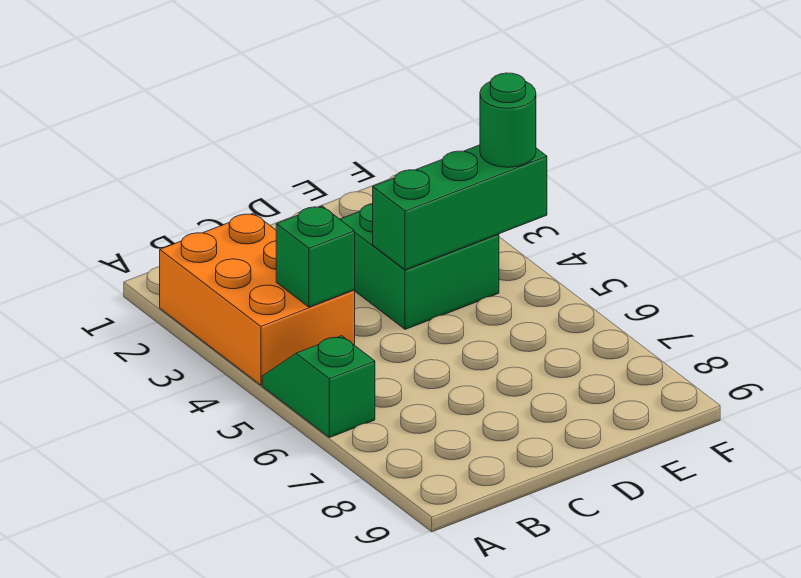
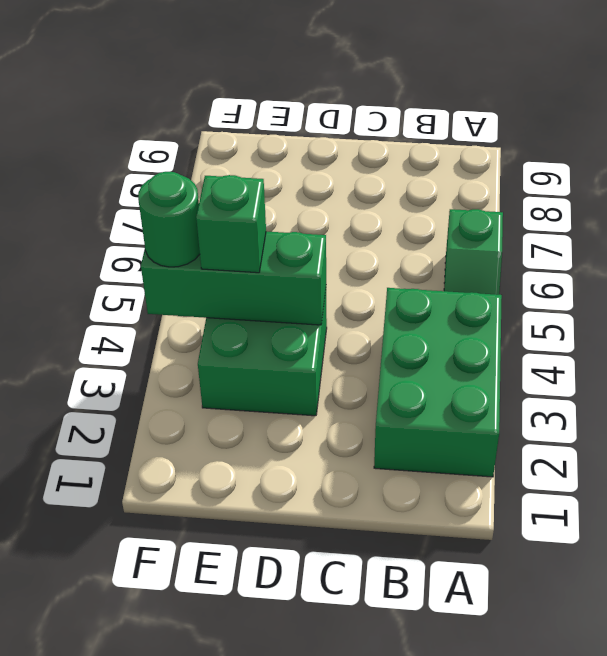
orange 2x3 brick [160,213,355,385] -> green 2x3 brick [374,288,502,477]
green 1x1 brick [276,206,355,307] -> green 1x1 brick moved to [196,175,266,273]

